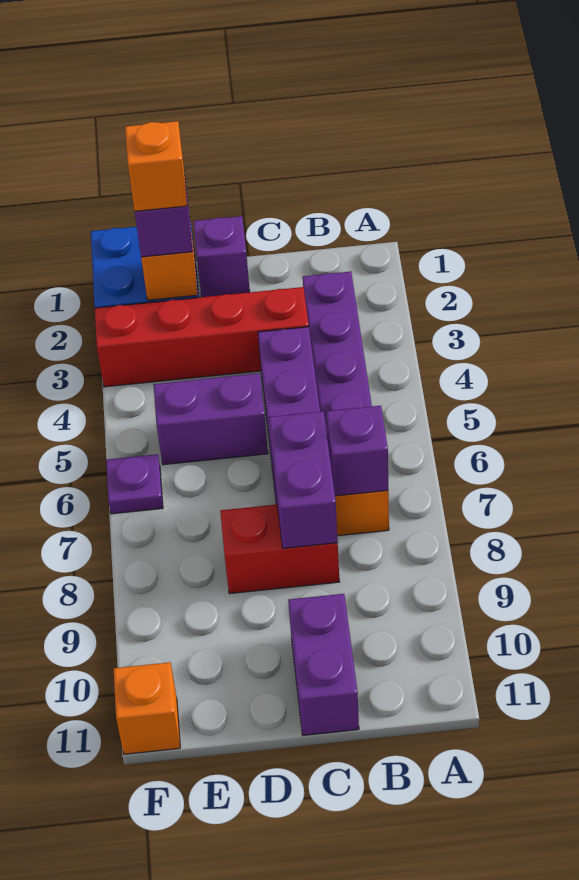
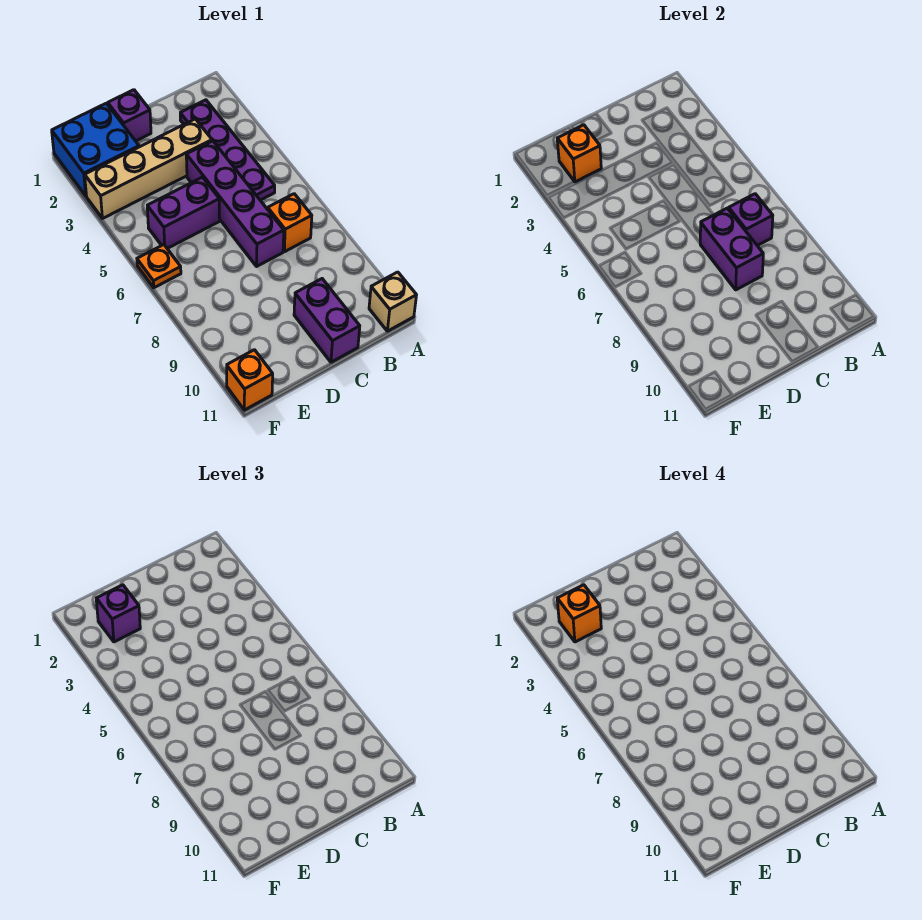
none -> tan 1x1 brick [369,272,416,331]
red 1x4 brick [95,287,309,387] -> tan 1x4 brick [85,119,212,219]
red 1x2 brick [220,505,339,594] -> none
purple 1x1 plate [106,454,163,514] -> orange 1x1 plate [137,245,181,288]

